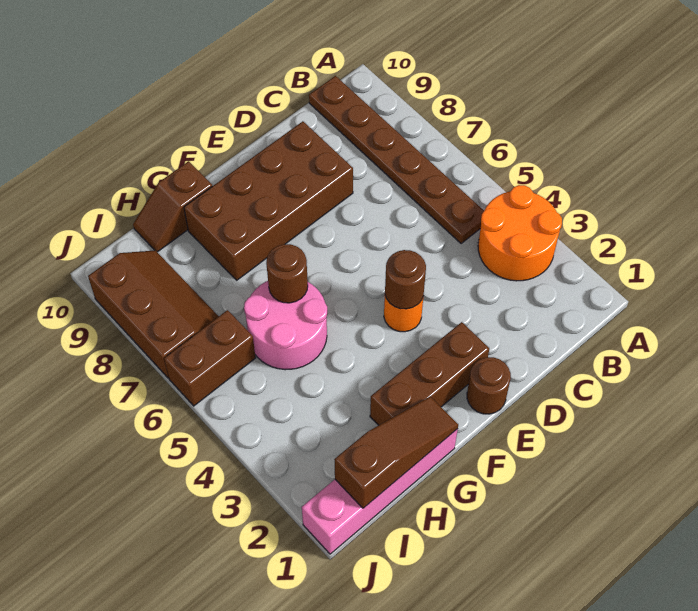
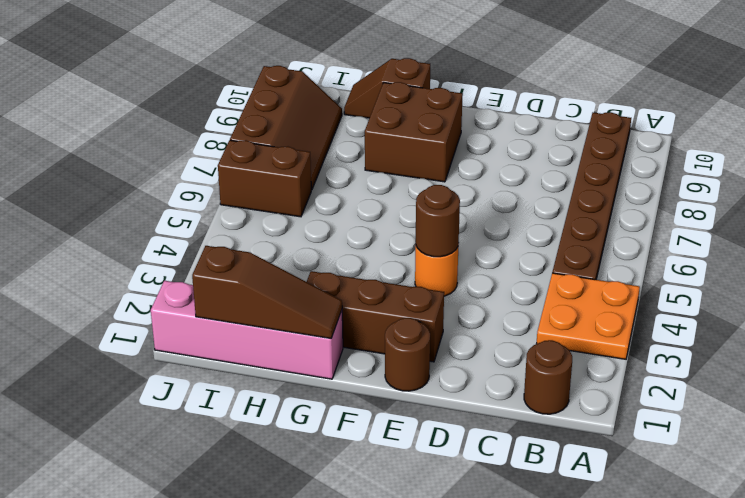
orange 2x2 round brick [478,185,562,281] -> orange 2x2 plate [537,273,640,359]
brown 2x4 brick [184,121,353,280] -> brown 2x2 brick [365,82,463,182]
pink 2x2 round brick [244,281,327,370] -> none
brown 1x1 round brick [266,244,308,303] -> brown 1x1 round brick moved to [524,340,572,414]

